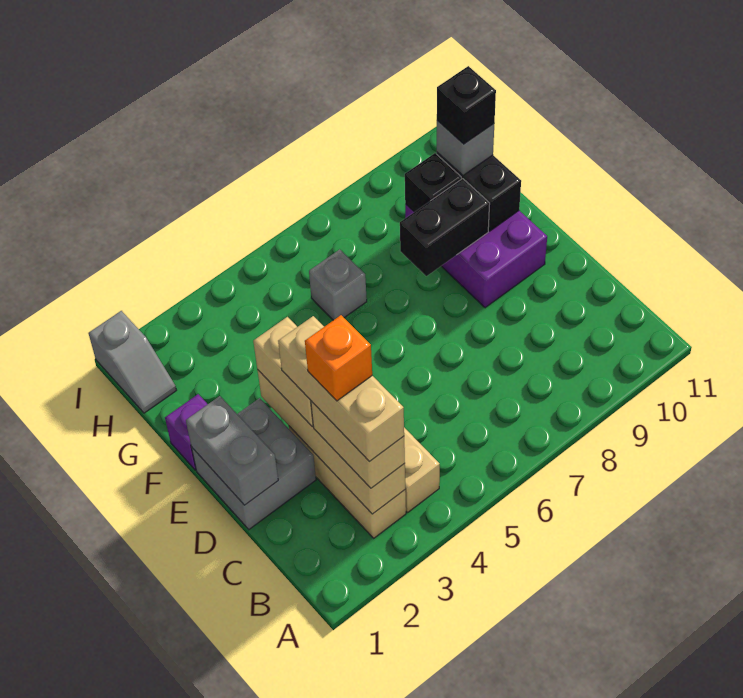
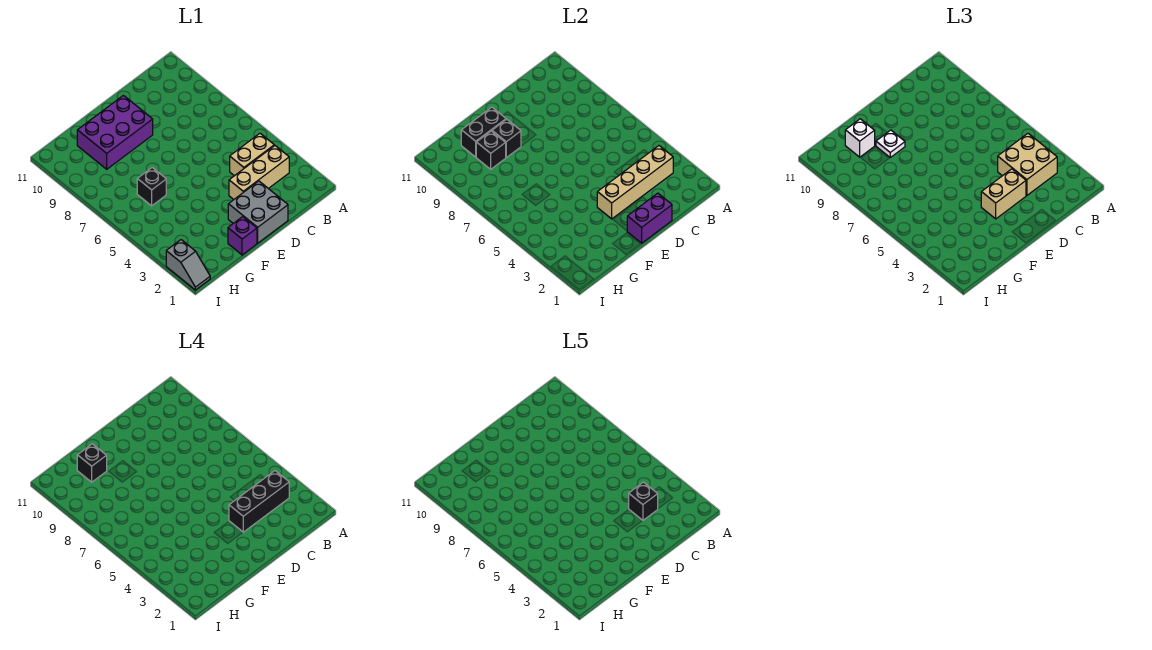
tan 1x2 brick [311,401,405,488] -> tan 2x2 brick [998,134,1057,195]
tan 1x3 brick [278,316,404,462] -> black 1x3 brick [229,471,289,532]
orange 1x1 brick [305,315,372,401] -> black 1x1 brick [629,482,658,520]
grey 1x2 brick [186,396,278,505] -> purple 1x2 brick [627,193,672,243]
black 1x2 brick [400,178,490,276] -> black 1x1 brick [492,119,521,157]
none -> white 1x1 plate [876,130,905,157]
grey 1x1 brick [309,249,367,320] -> black 1x1 brick [137,168,166,206]
grey 1x1 brick [437,121,494,175] -> white 1x1 brick [845,119,875,157]
grey 1x2 slope [88,311,177,413] -> grey 1x2 slope turned to [166,240,210,290]

